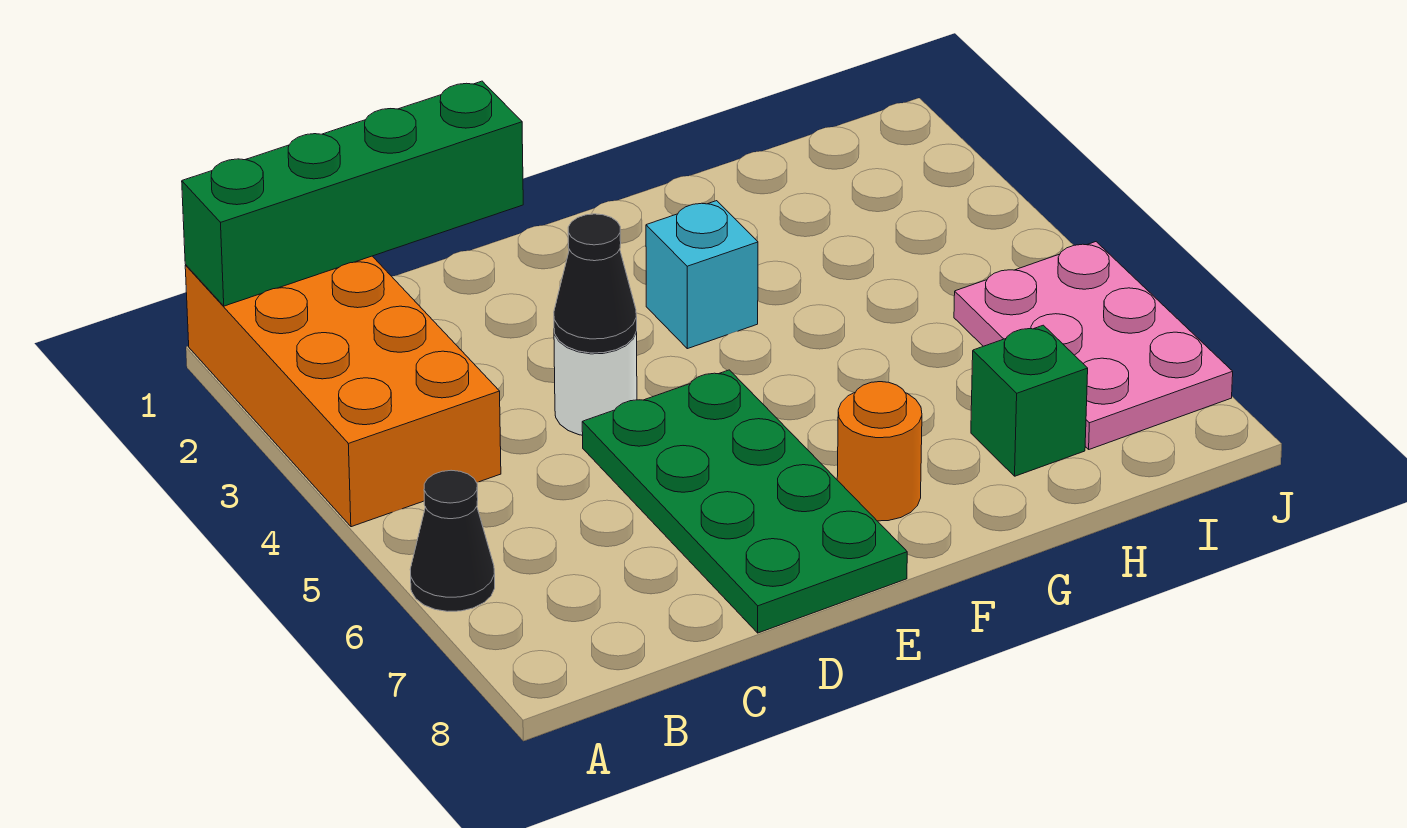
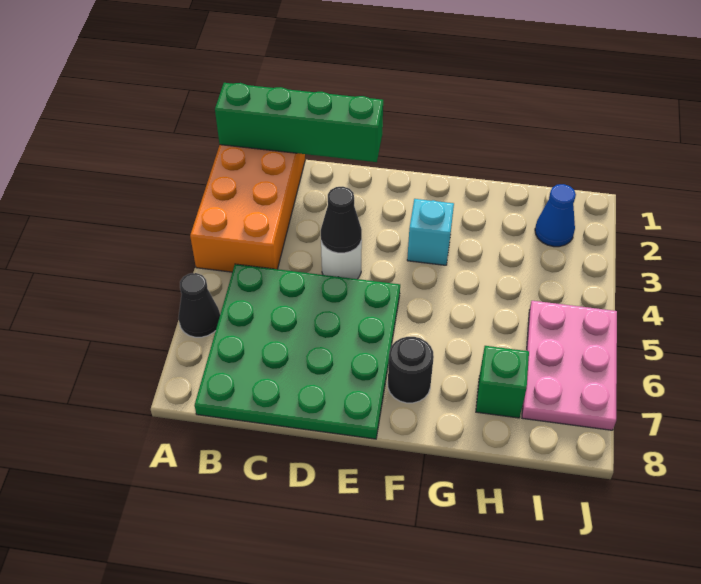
green 2x4 plate [582,370,907,633] -> green 4x4 plate [195,264,400,439]
orange 1x1 round brick [837,382,922,521] -> black 1x1 round brick [388,337,434,403]
none -> blue 1x1 cone [535,184,576,247]

